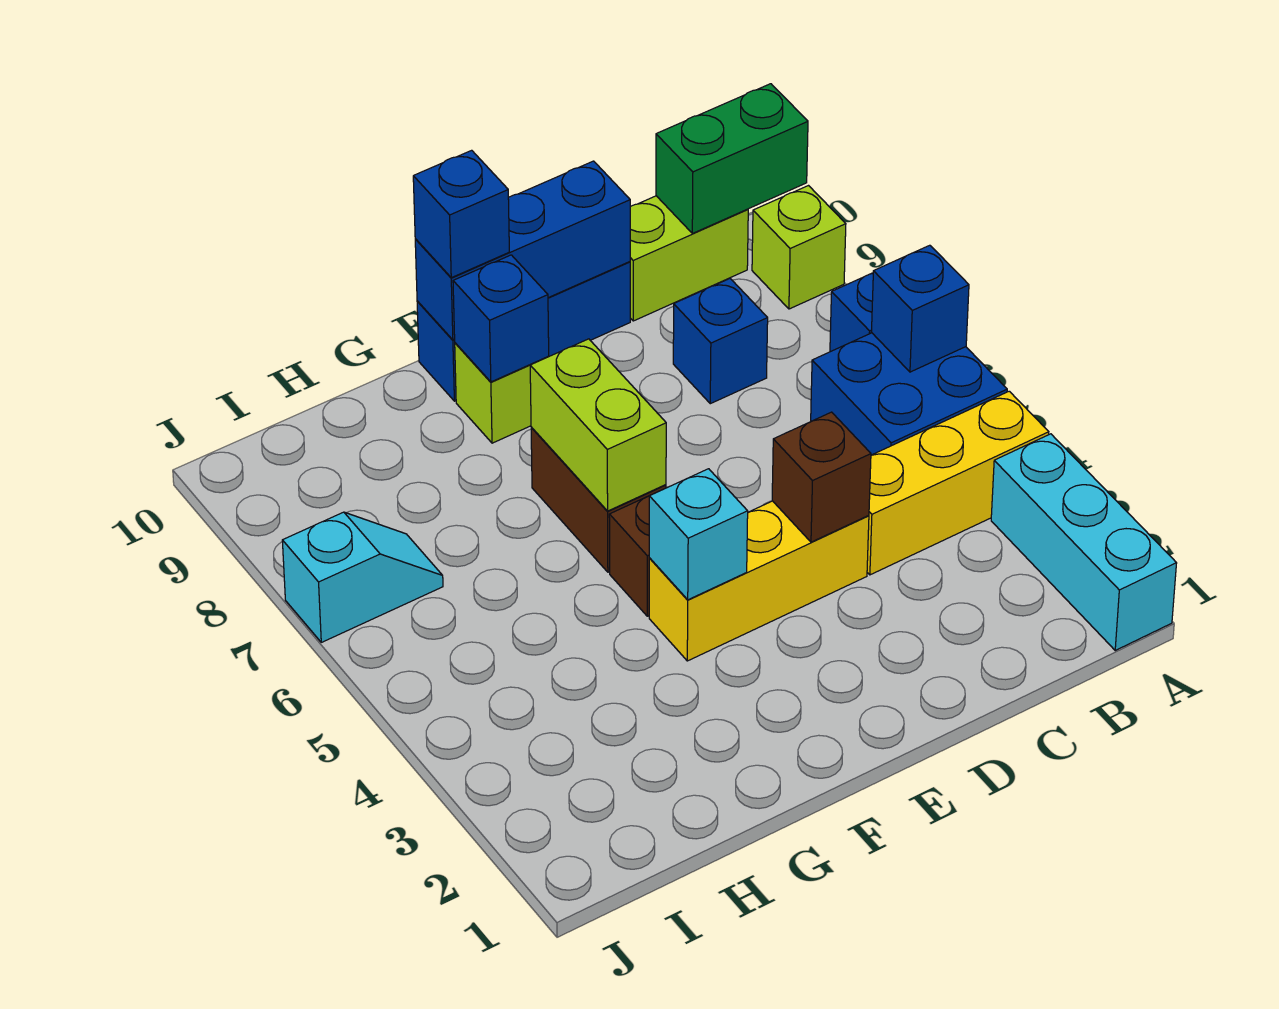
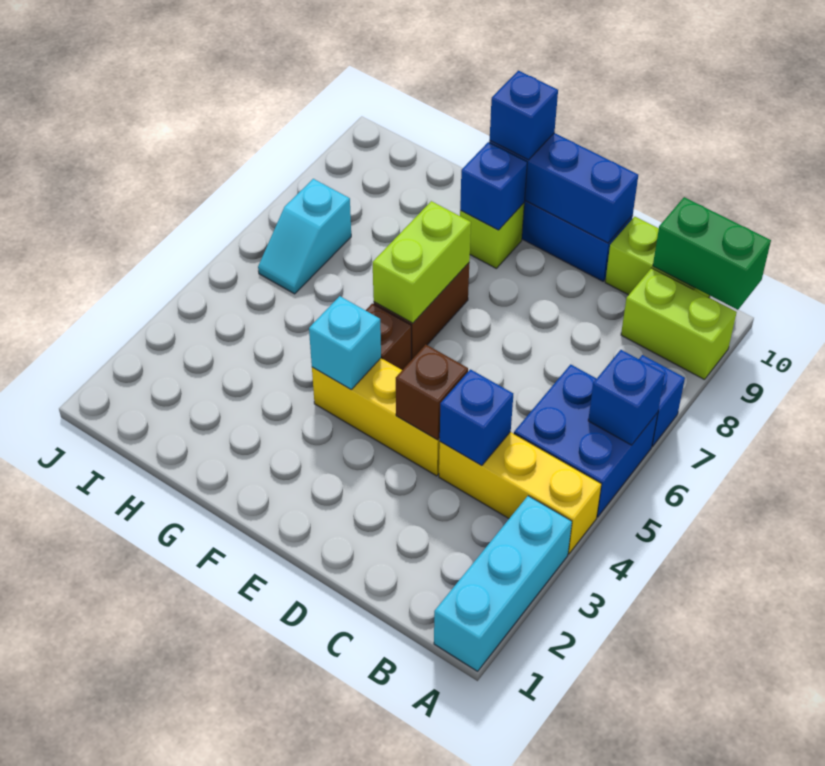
lime 1x1 brick [752,186,846,309] -> lime 1x2 brick [621,268,737,380]
blue 1x1 brick [673,279,768,404] -> blue 1x1 brick moved to [440,369,513,465]
cyan 1x2 slope [282,512,443,642] -> cyan 1x2 slope turned to [258,179,351,294]

